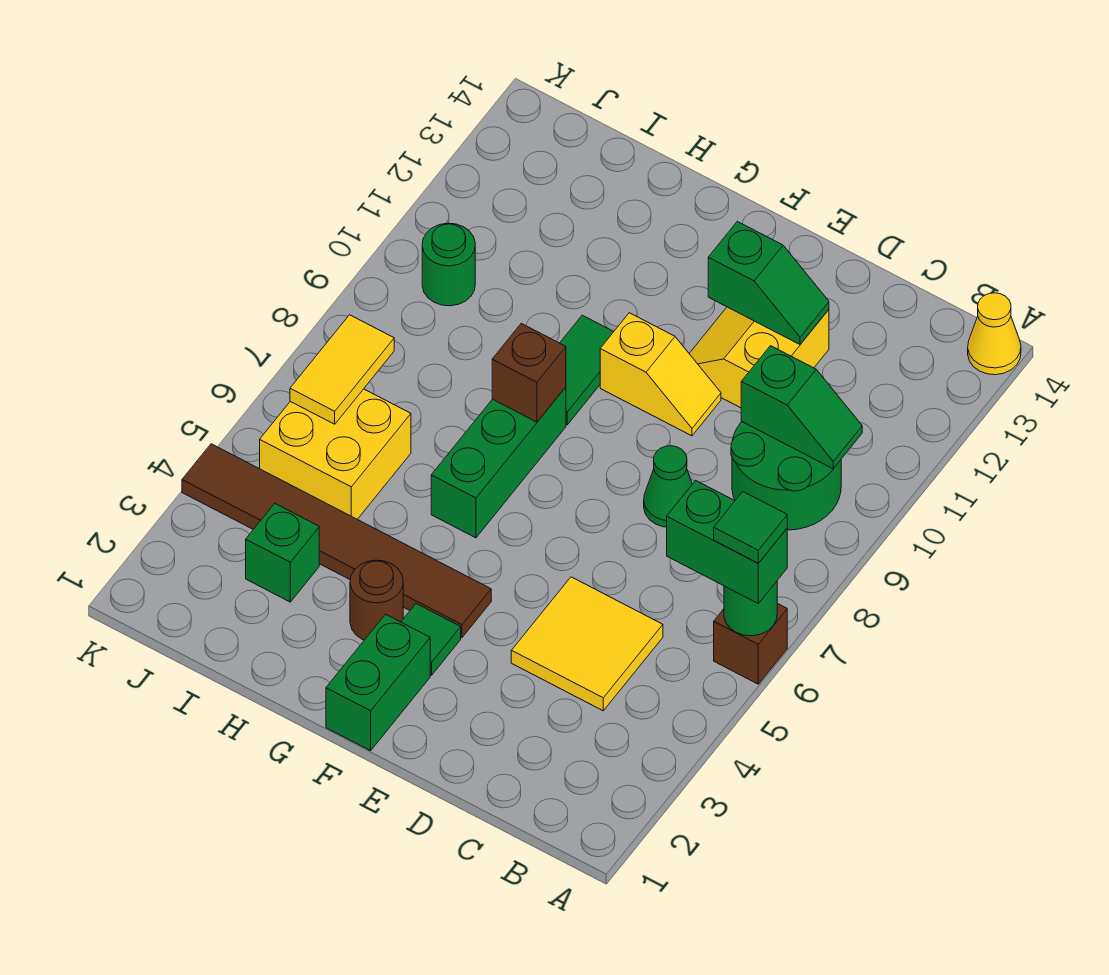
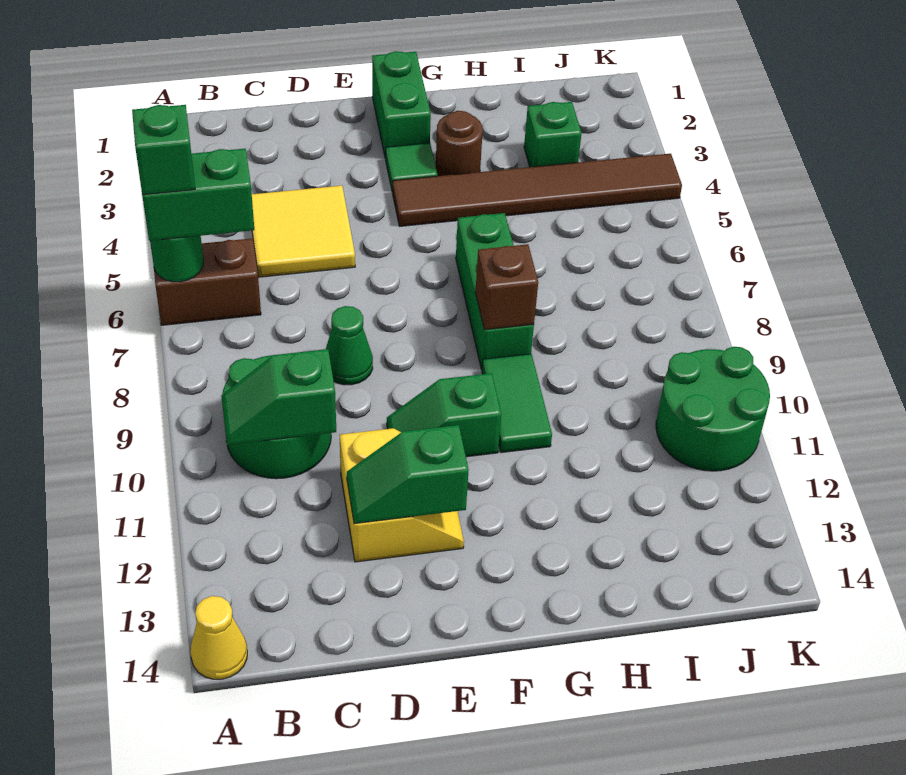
brown 1x1 brick [714,603,787,684] -> brown 1x2 brick [154,238,261,325]
green 1x1 tile [714,492,787,563] -> green 1x1 brick [132,105,195,195]
yellow 1x2 slope [600,313,721,436] -> green 1x2 slope [387,373,501,457]
yellow 2x2 brick [260,389,411,519] -> none
yellow 1x2 tile [290,315,394,424] -> none
green 1x1 round brick [422,223,475,306] -> green 2x2 round brick [656,347,770,471]

